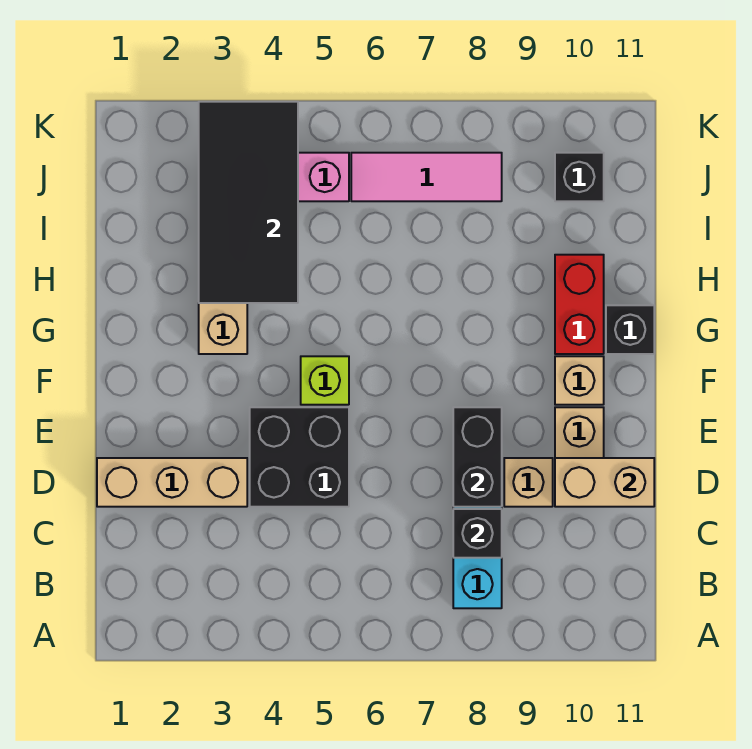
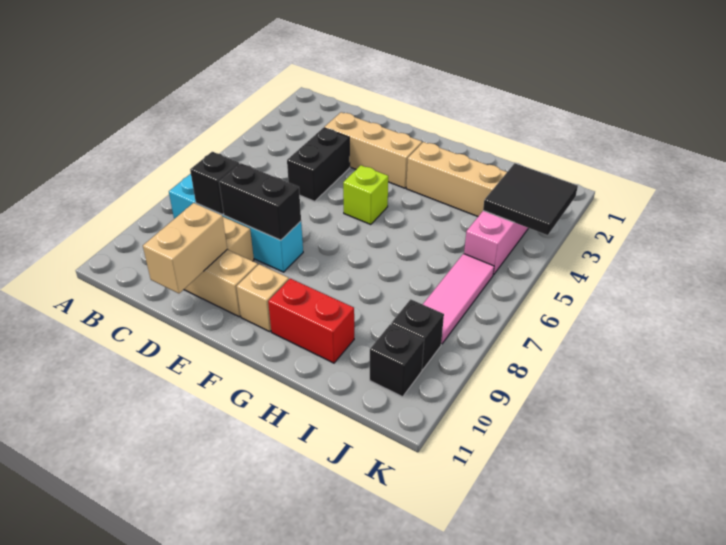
tan 1x3 brick [97,458,247,507] -> tan 1x3 brick turned to [324,112,422,188]
black 2x2 brick [250,407,349,507] -> black 1x2 brick [287,128,350,201]
black 1x1 brick [606,305,654,354] -> black 1x1 brick moved to [391,299,444,370]
black 2x4 tile [199,102,298,303] -> black 2x2 tile [483,163,578,235]

